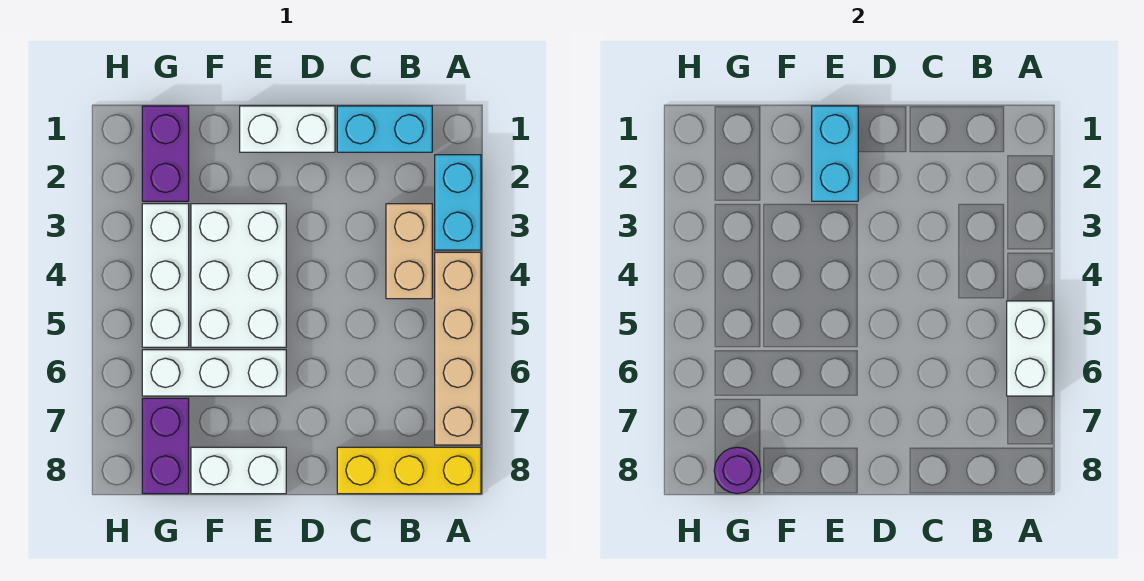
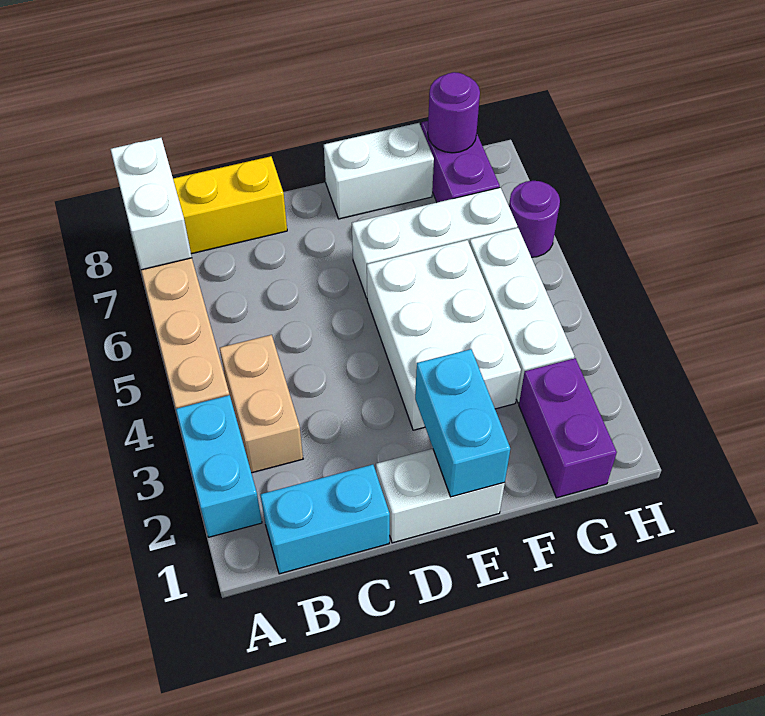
white 1x2 brick [1007,301,1053,396] -> white 1x2 brick moved to [111,138,192,270]
none -> purple 1x1 round brick [509,181,560,257]

